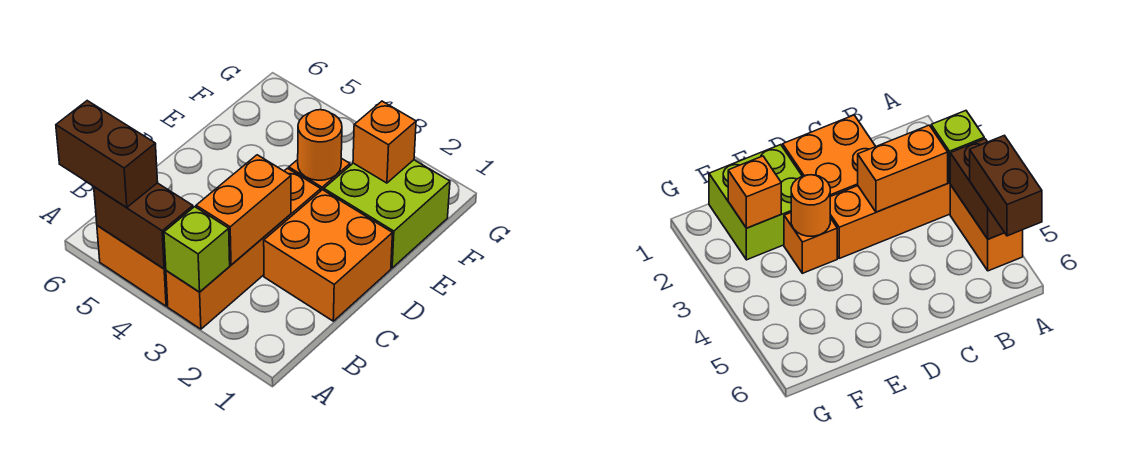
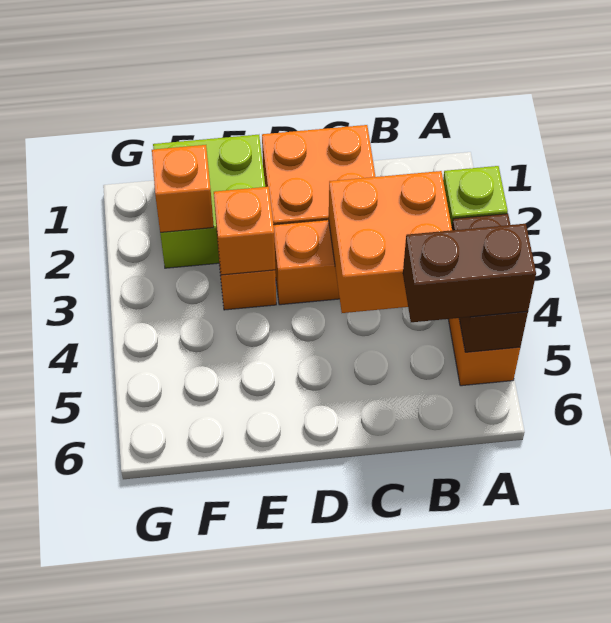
brown 1x2 brick [56,101,158,207] -> brown 1x2 brick turned to [403,224,536,322]
orange 1x2 brick [196,155,291,265] -> orange 2x2 brick [329,171,452,313]
orange 1x1 round brick [298,110,342,180] -> orange 1x1 brick [214,187,275,275]

